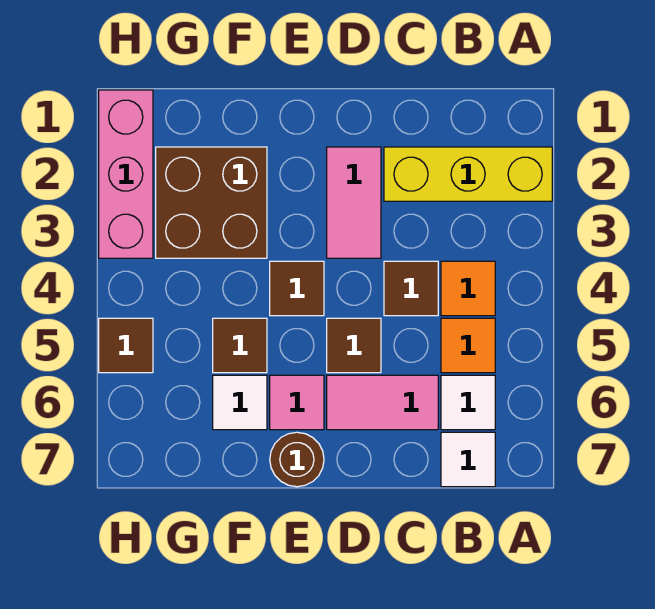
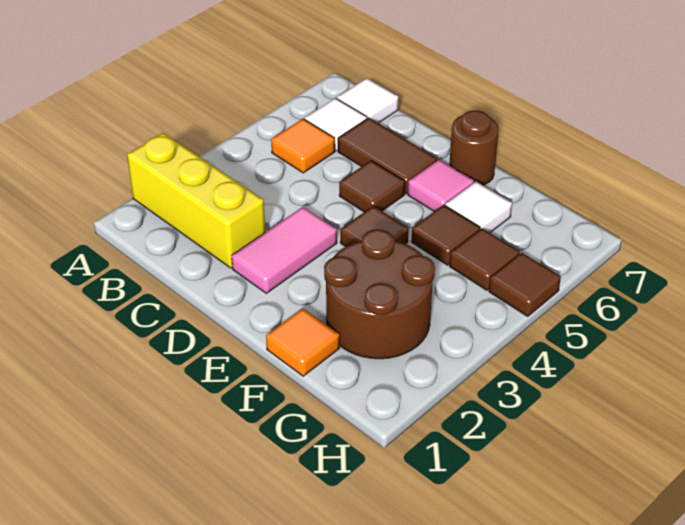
orange 1x1 tile [441,261,495,316] -> orange 1x1 tile moved to [266,308,340,376]
brown 1x1 tile [384,261,438,316] -> brown 1x1 tile moved to [450,229,520,290]
pink 1x2 tile [327,375,438,430] -> brown 1x2 tile [338,118,437,194]
brown 2x2 brick [156,147,267,258] -> brown 2x2 round brick [324,229,435,359]
pink 1x3 brick [99,90,153,258] -> none

